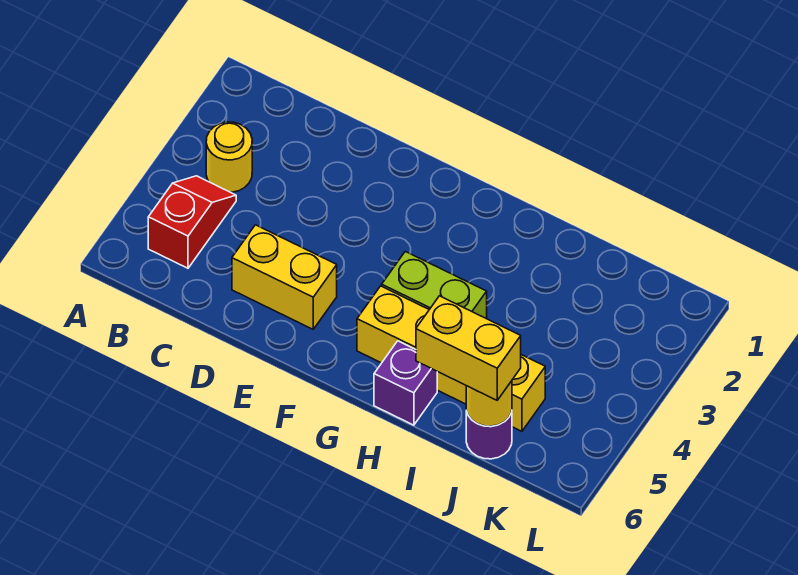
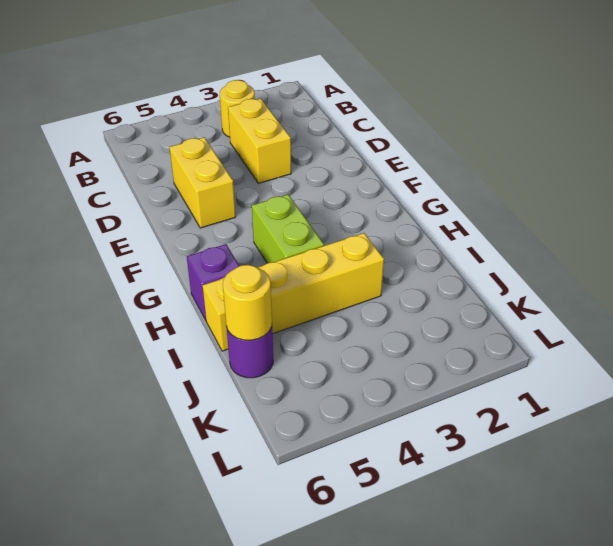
red 1x2 slope [148,176,236,268] -> none
yellow 1x4 brick [357,286,545,431] -> yellow 1x4 brick turned to [203,233,384,351]
yellow 1x2 brick [416,296,521,400] -> yellow 1x2 brick moved to [228,99,291,183]

